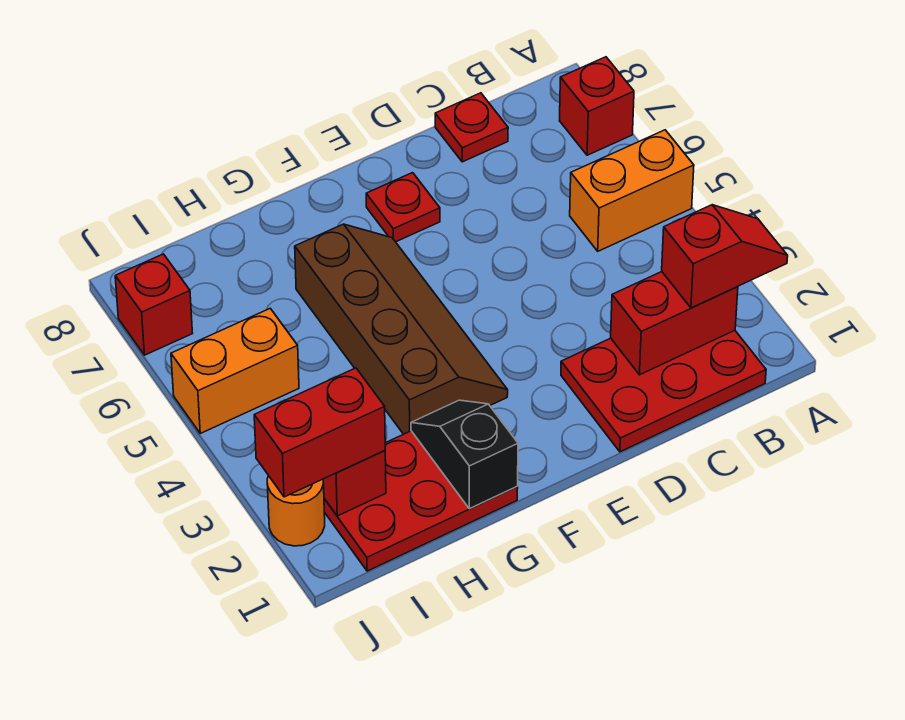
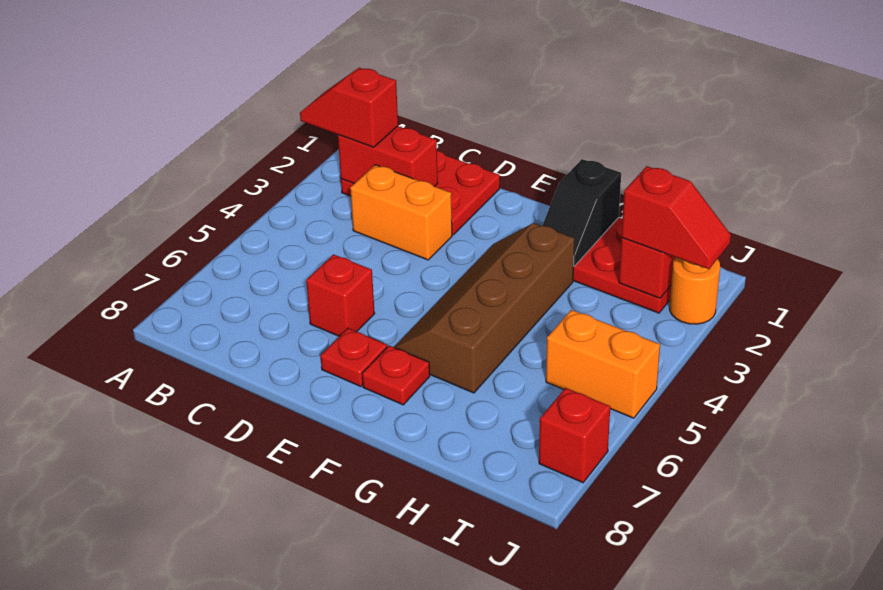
orange 1x2 brick [570,130,694,251] -> orange 1x2 brick moved to [350,165,452,260]
red 1x1 brick [560,57,634,155] -> red 1x1 brick moved to [306,254,375,336]
red 1x1 plate [435,93,508,162] -> red 1x1 plate moved to [362,345,430,405]
red 1x2 brick [254,368,385,497] -> red 1x2 slope [622,166,731,269]

